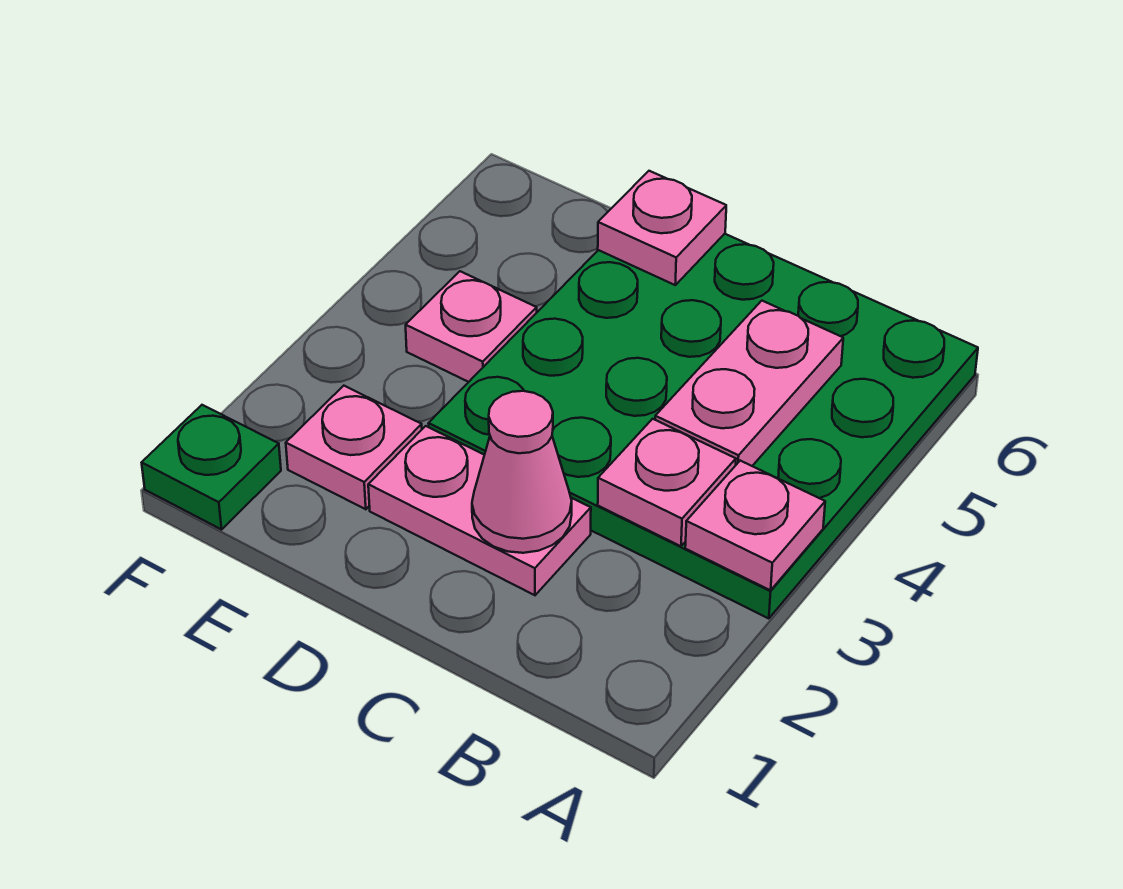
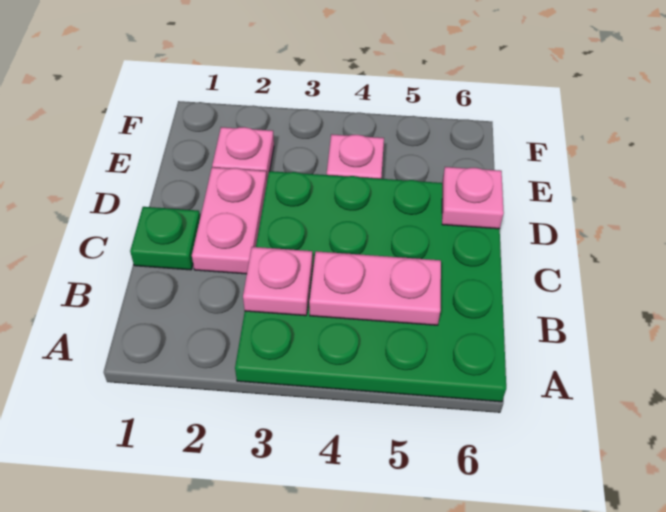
pink 1x1 plate [685,461,825,590] -> none
pink 1x1 cone [472,391,572,553] -> none
green 1x1 plate [142,405,281,529] -> green 1x1 plate moved to [130,207,200,270]

